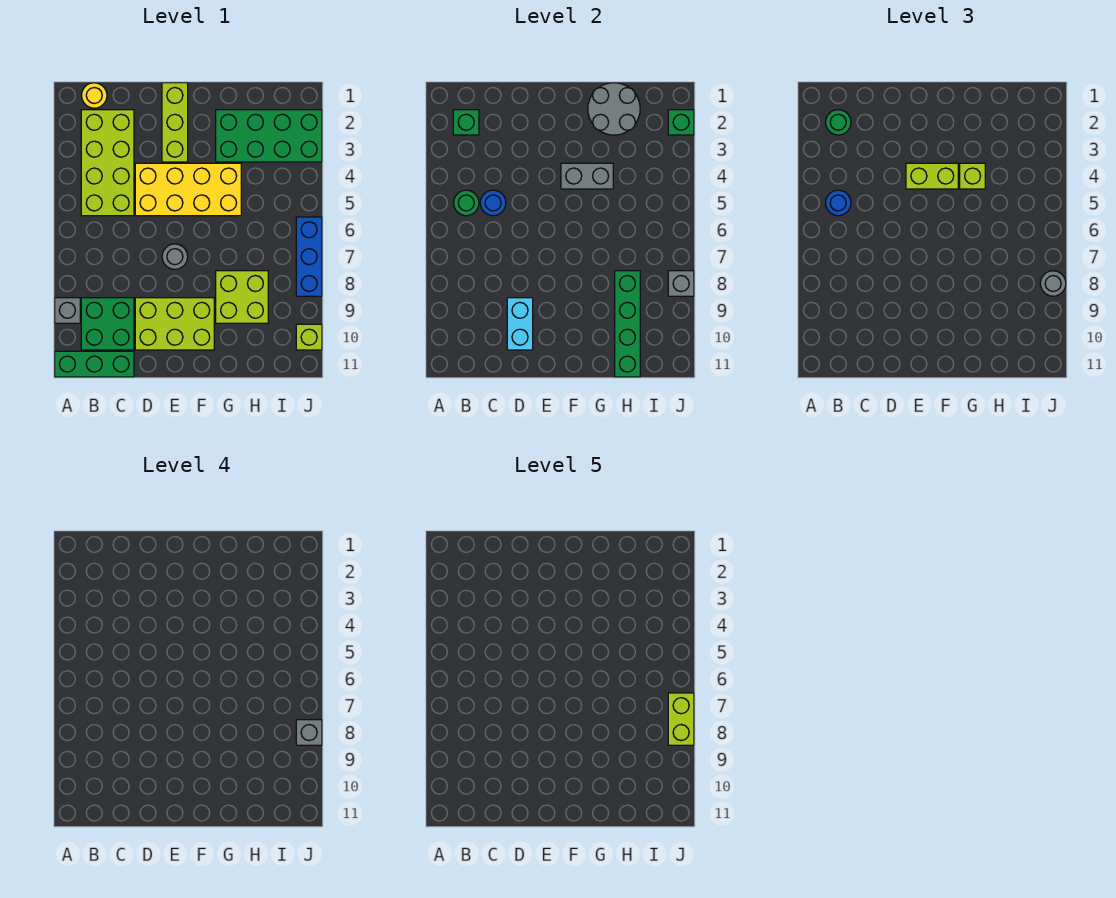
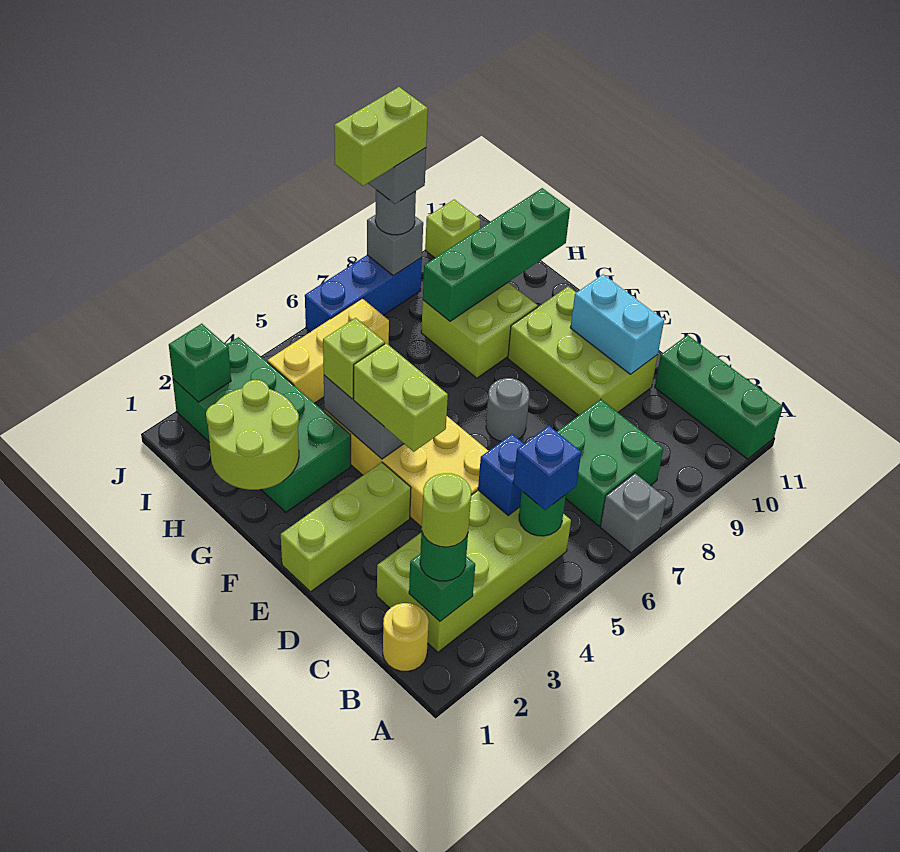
grey 1x1 brick [55,298,80,323] -> grey 1x1 brick moved to [600,473,666,553]
none -> lime 1x1 round brick [422,473,471,547]
blue 1x1 round brick [826,190,851,216] -> blue 1x1 brick [513,426,581,510]
green 2x2 brick [81,298,134,350] -> green 2x2 brick moved to [557,399,663,526]
blue 1x1 round brick [480,190,506,216] -> blue 1x1 brick [478,434,524,515]
cyan 1x2 brick [507,298,533,350] -> cyan 1x2 brick turned to [570,274,664,375]
grey 2x2 round brick [588,83,640,135] -> lime 2x2 round brick [206,380,299,490]
none -> yellow 1x3 brick [268,298,389,403]

